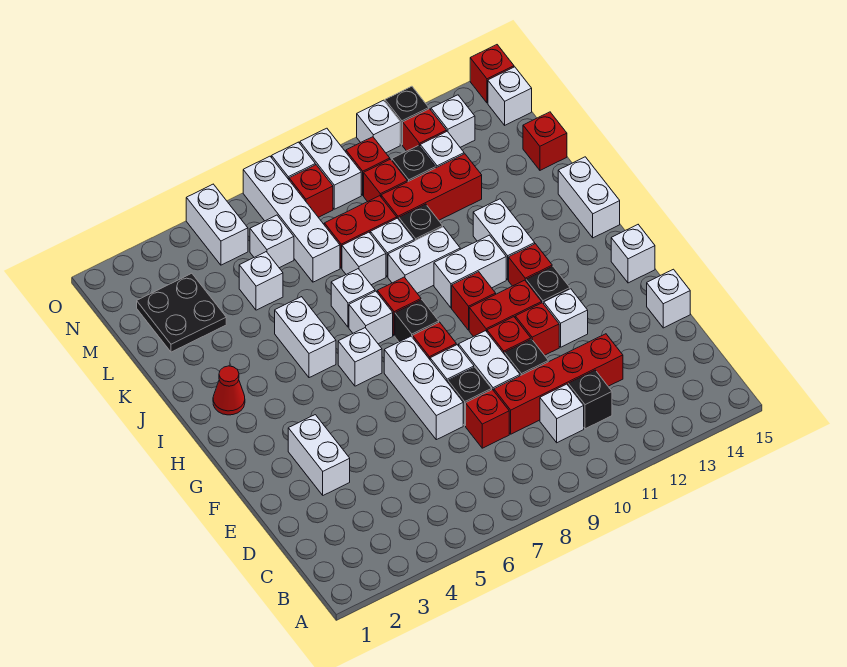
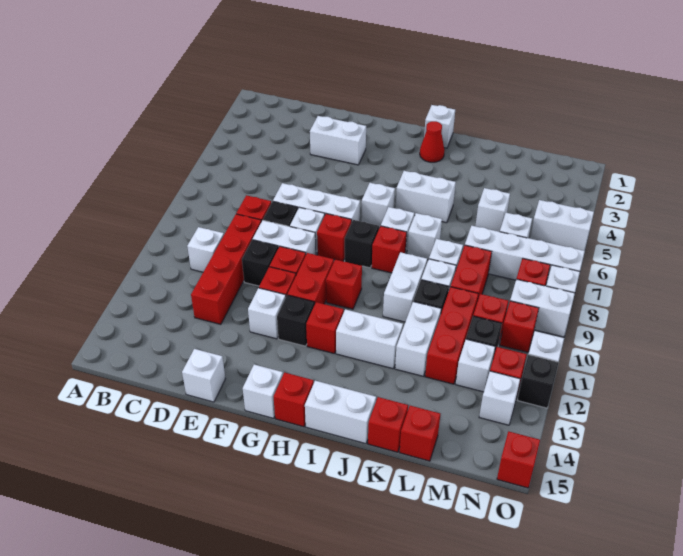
black 1x1 brick [568,370,612,429] -> none
none -> red 1x1 brick [274,372,314,427]
white 1x2 brick [434,235,506,308] -> white 1x2 brick moved to [395,302,441,376]
none -> red 1x1 brick [368,397,408,452]
black 2x2 plate [137,273,226,352] -> none
white 1x1 brick [488,67,532,125] -> white 1x1 brick moved to [424,105,455,148]

